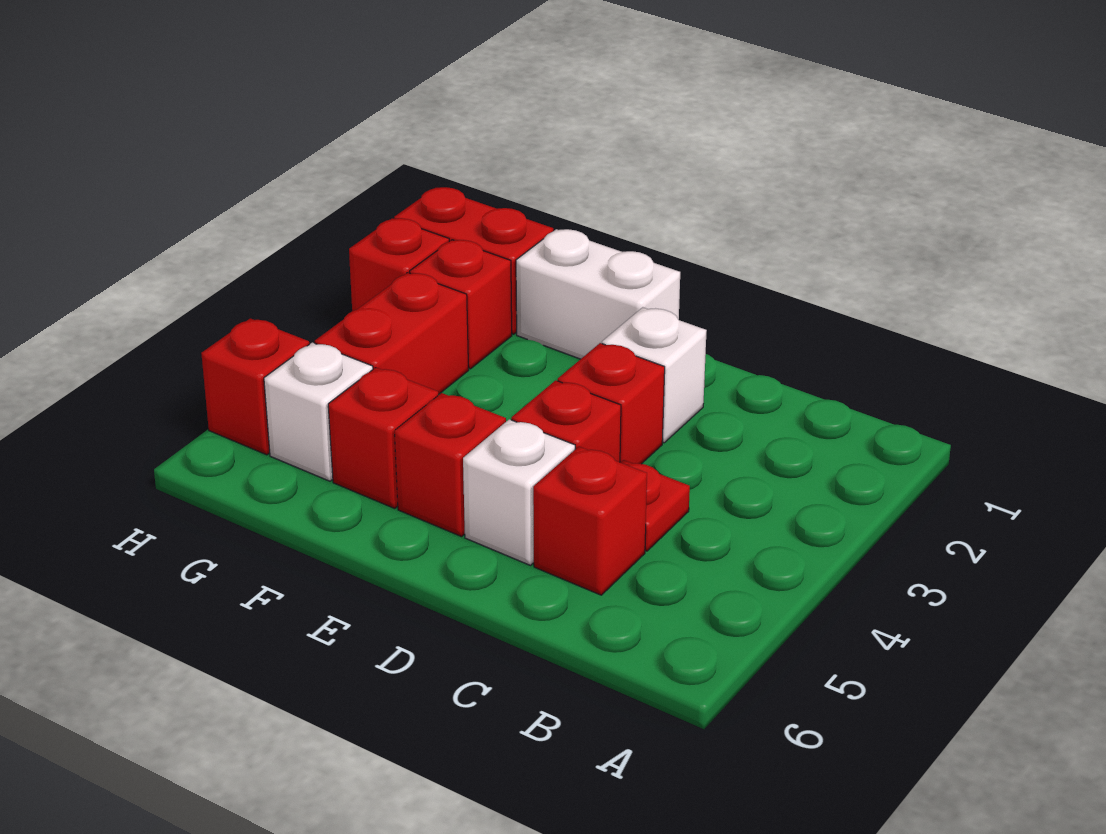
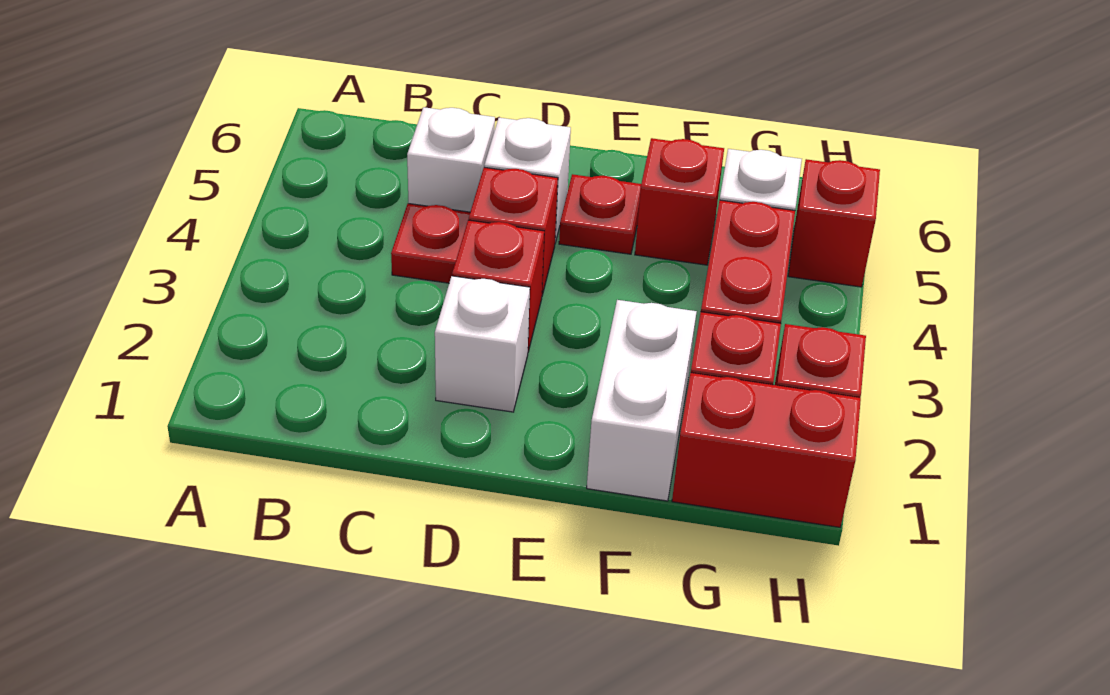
red 1x1 brick [533,447,647,595] -> white 1x1 brick [407,107,495,212]
white 1x2 brick [516,229,680,359] -> white 1x2 brick turned to [587,300,697,501]
red 1x1 brick [395,393,506,537] -> red 1x1 plate [559,174,641,254]

